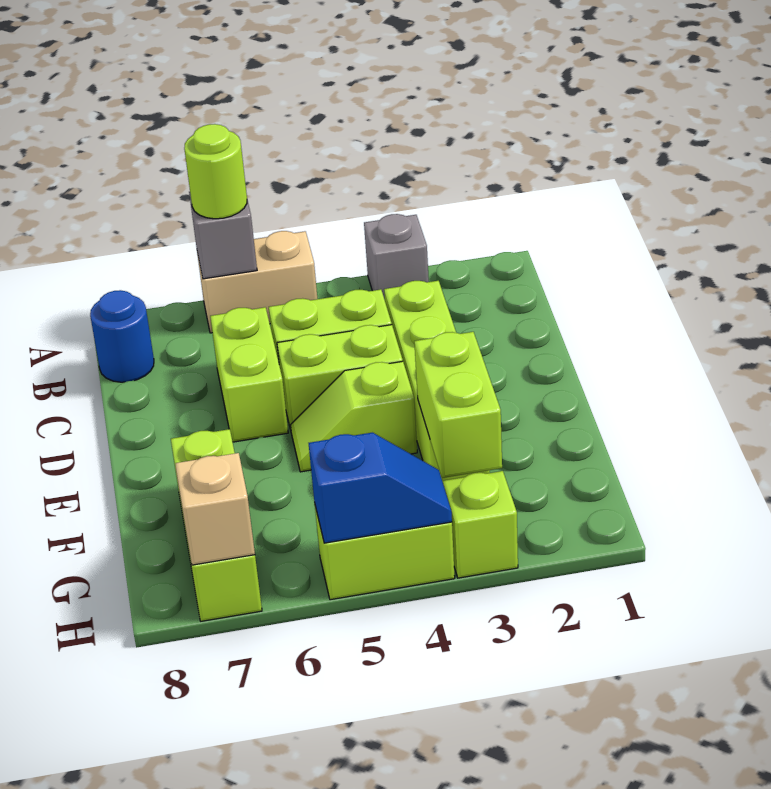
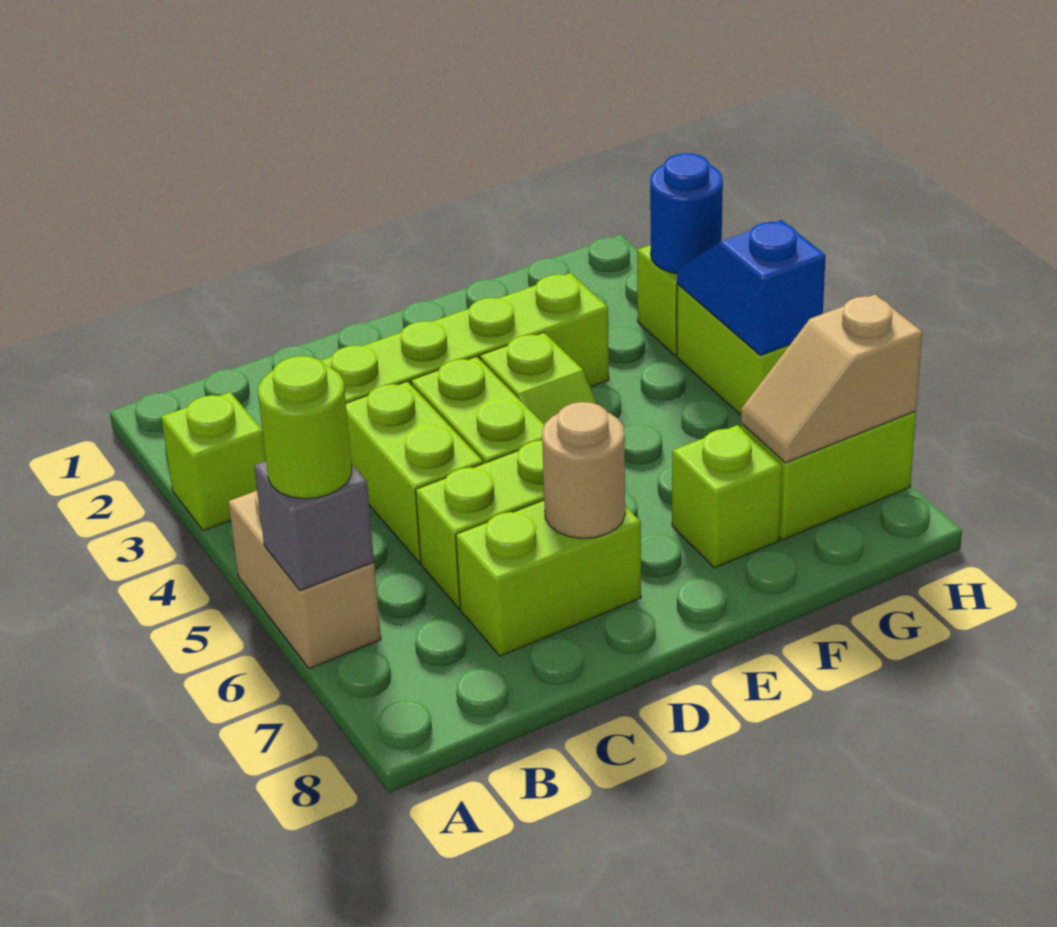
grey 1x1 brick [364,214,429,300] -> lime 1x1 brick [161,392,266,531]
blue 1x1 round brick [90,290,154,382] -> blue 1x1 round brick moved to [650,153,723,273]
none -> tan 1x1 round brick [542,402,625,538]
lime 1x2 brick [414,332,502,478] -> lime 1x2 brick moved to [456,500,641,656]

